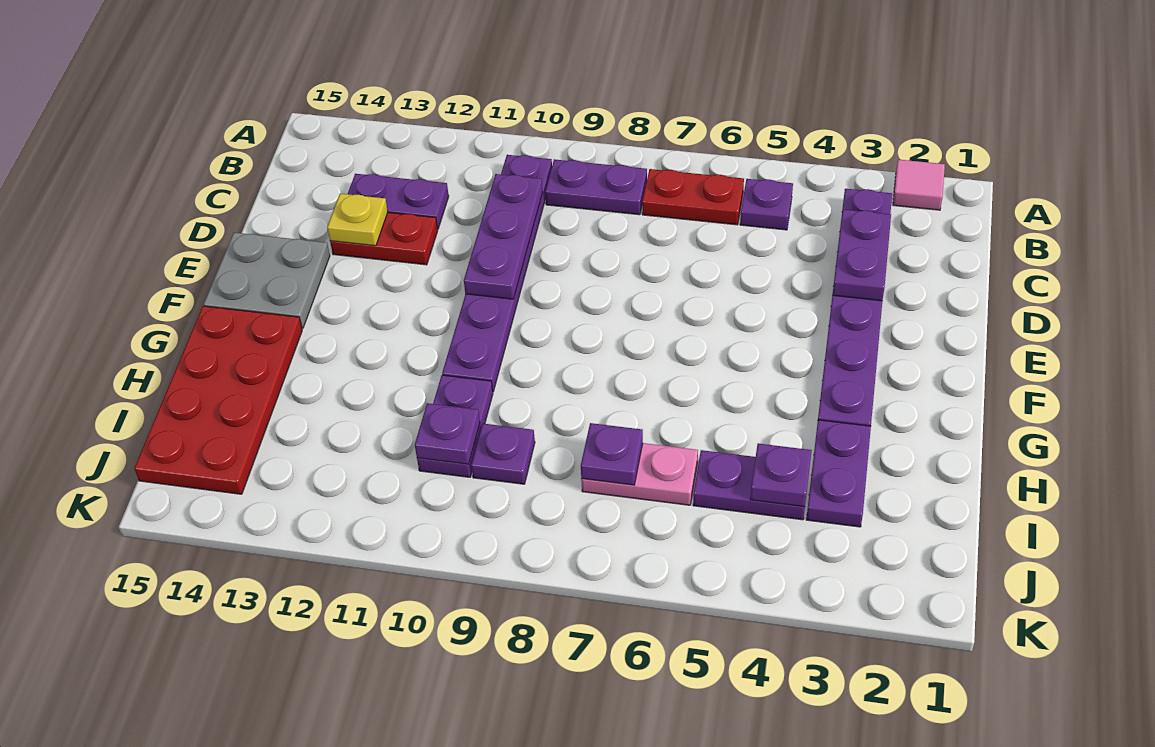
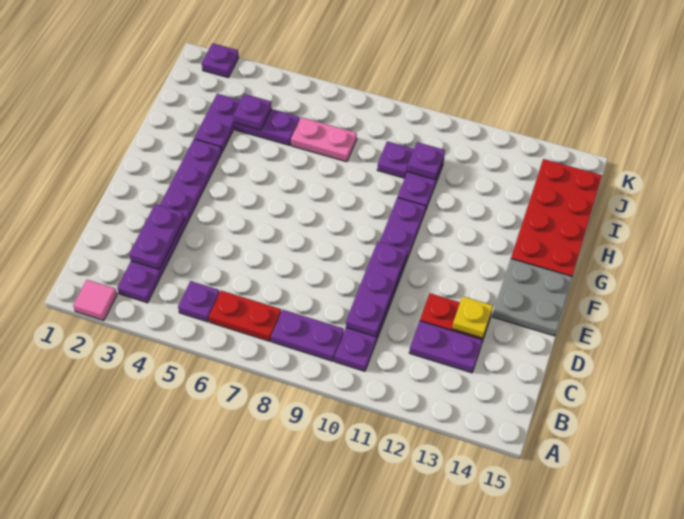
purple 1x1 plate [581,423,643,485] -> purple 1x1 plate moved to [202,43,239,77]

